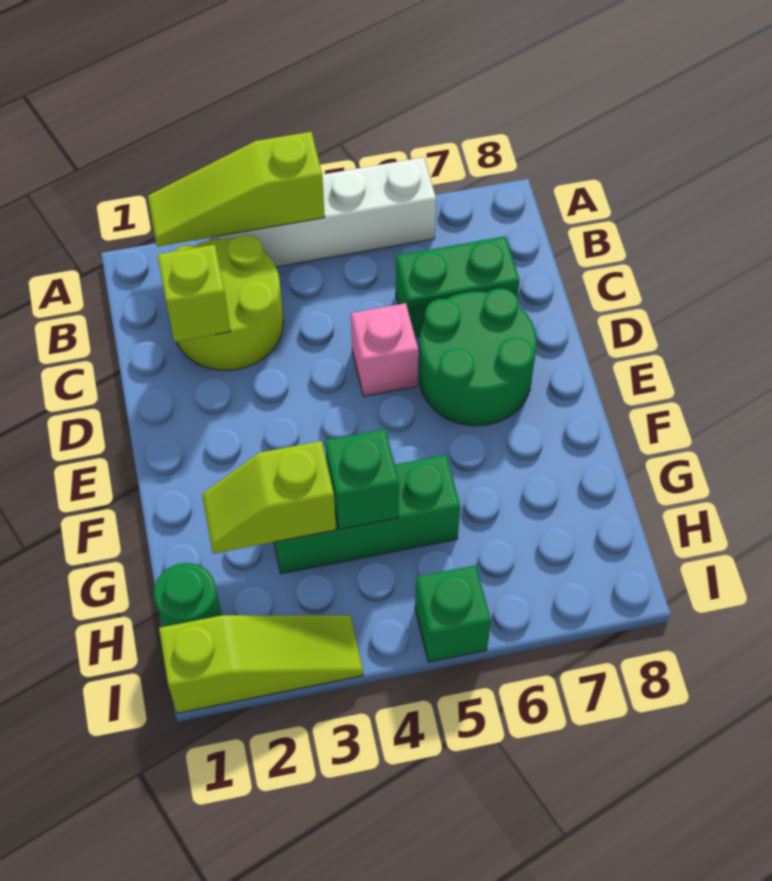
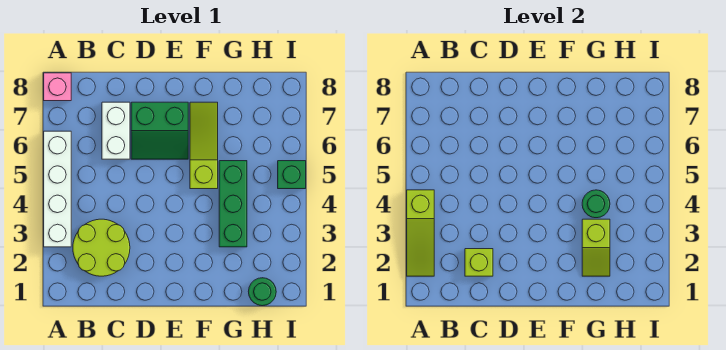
green 1x2 brick [396,236,520,337] -> white 1x2 brick [102,102,130,159]
pink 1x1 brick [351,303,418,396] -> pink 1x1 brick moved to [44,73,71,101]
green 2x2 round brick [419,288,537,426] -> green 2x2 slope [131,102,188,159]
green 1x1 brick [325,429,399,529] -> green 1x1 round brick [582,190,610,218]
lime 1x3 slope [159,615,363,713] -> lime 1x3 slope moved to [190,102,218,189]

